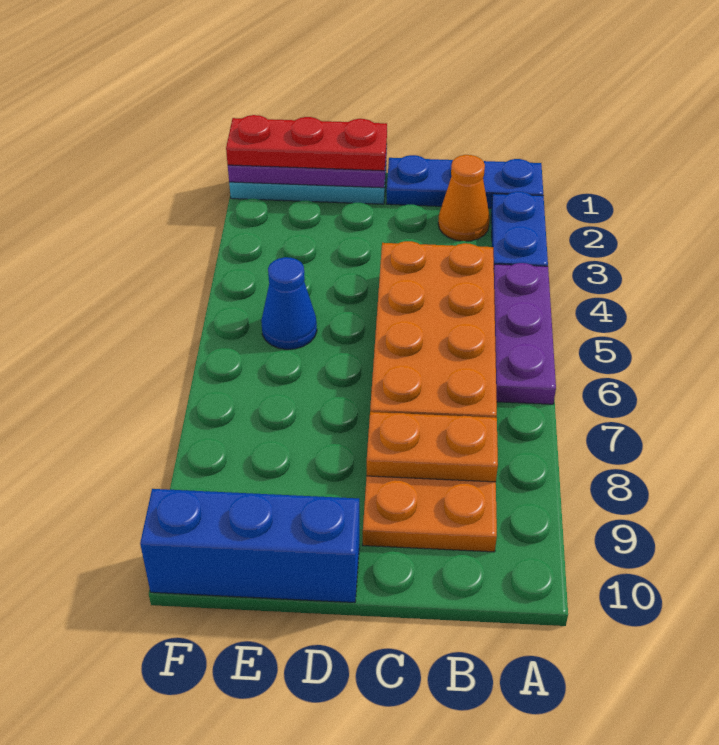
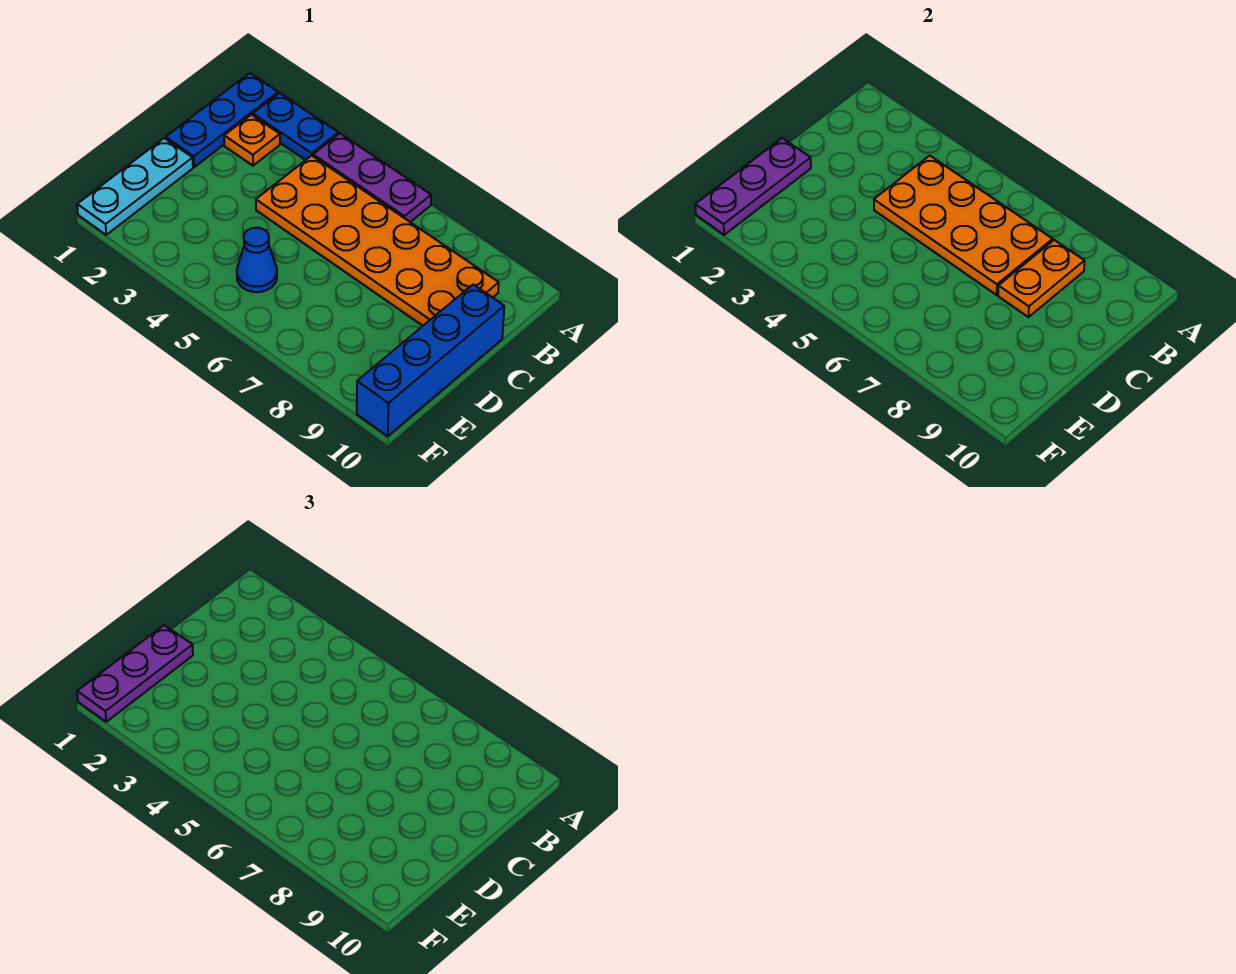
orange 1x1 cone [438,155,490,241] -> orange 1x1 plate [224,115,280,166]
red 1x3 plate [226,115,387,171] -> purple 1x3 plate [77,625,193,722]
blue 1x3 brick [140,489,359,603] -> blue 1x4 brick [357,285,504,436]

